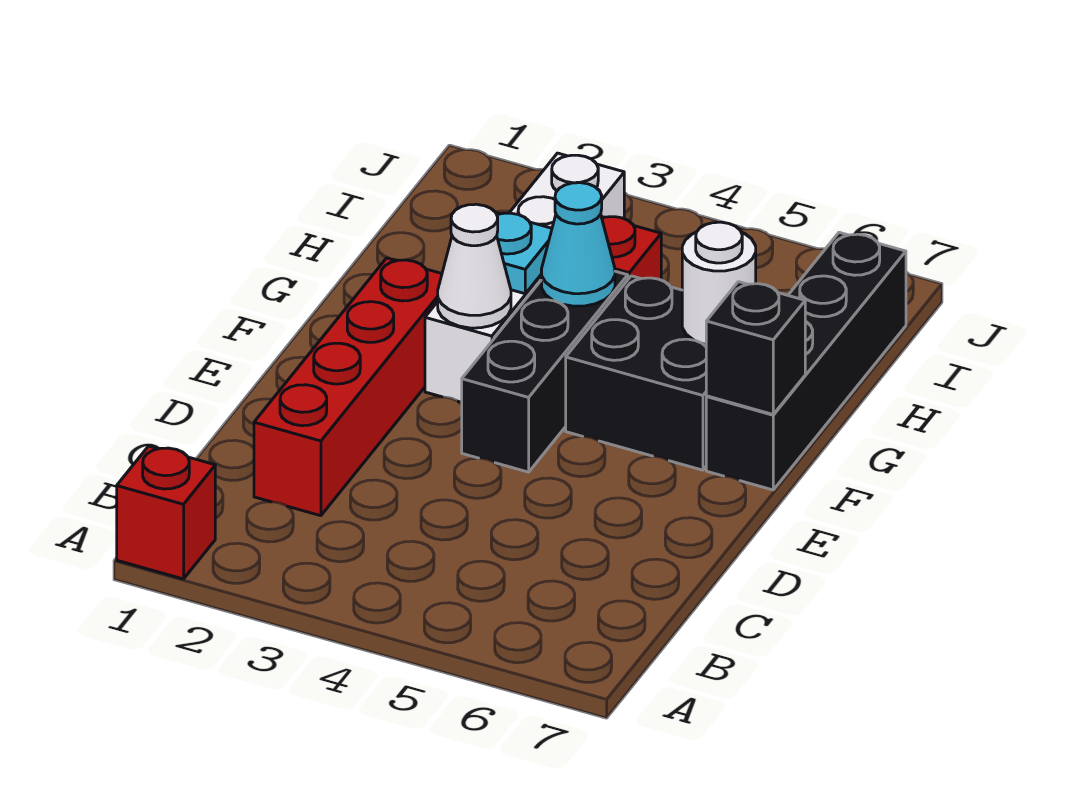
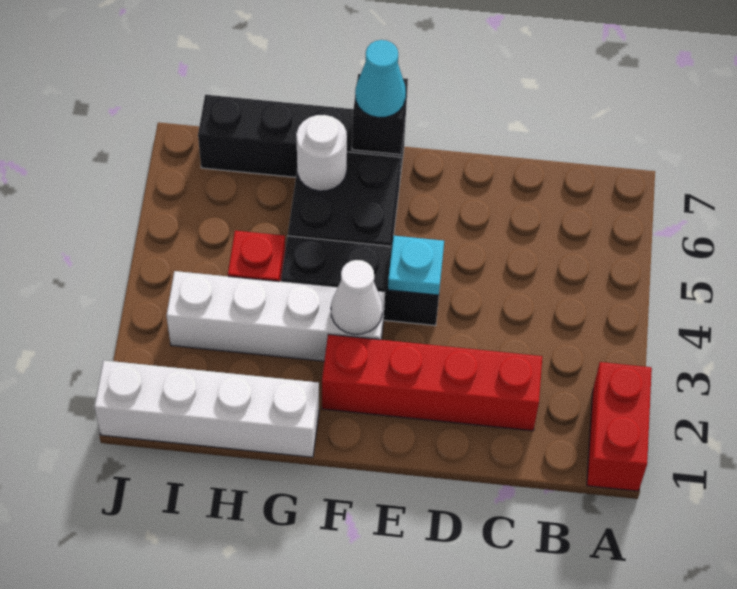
red 1x1 brick [117,446,215,579] -> red 1x2 brick [587,362,652,491]
none -> white 1x4 brick [95,360,319,457]
cyan 1x1 plate [496,213,552,294] -> cyan 1x1 plate moved to [388,236,444,295]
cyan 1x1 cone [541,183,615,306] -> cyan 1x1 cone moved to [355,40,406,117]

